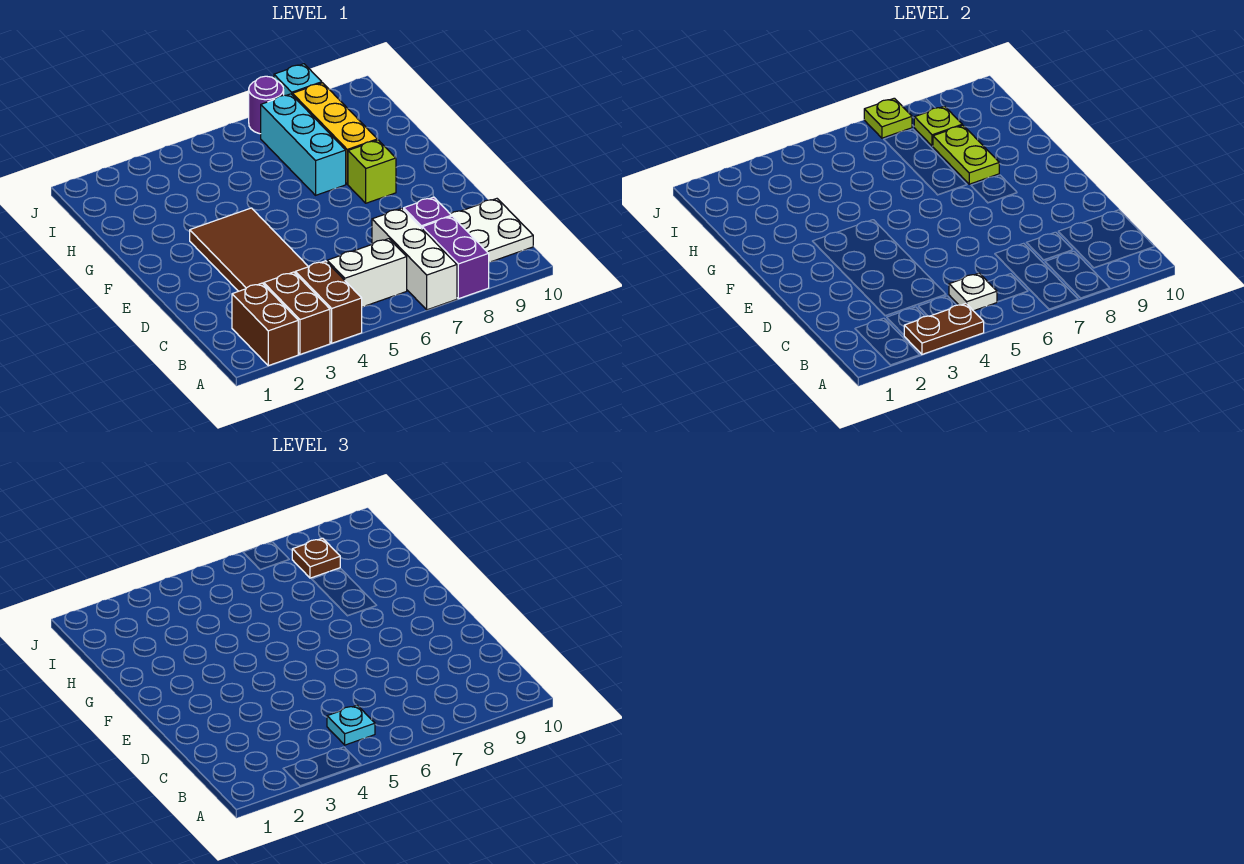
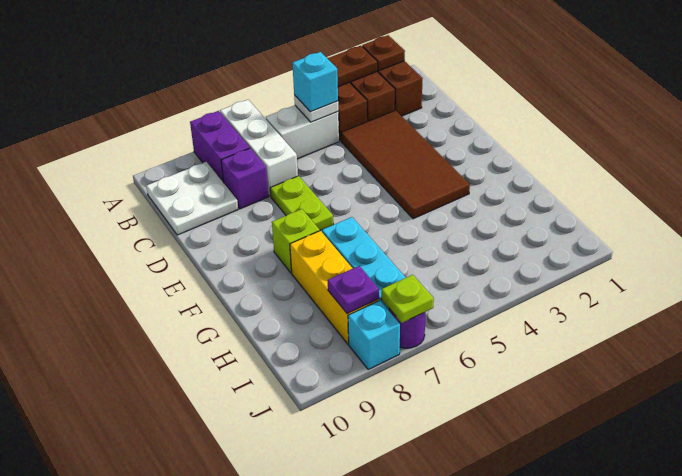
cyan 1x1 plate [327,705,375,745] -> cyan 1x1 brick [292,52,338,112]
lime 1x2 plate [933,125,999,184] -> lime 1x2 plate moved to [270,176,333,231]
lime 1x1 plate [914,106,962,146] -> purple 1x1 plate [328,266,379,314]
brown 1x1 plate [292,538,340,578] -> brown 1x1 plate moved to [362,35,405,71]

